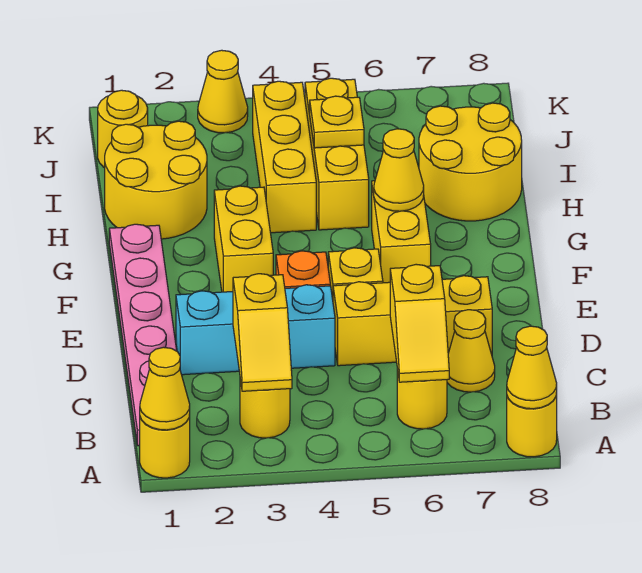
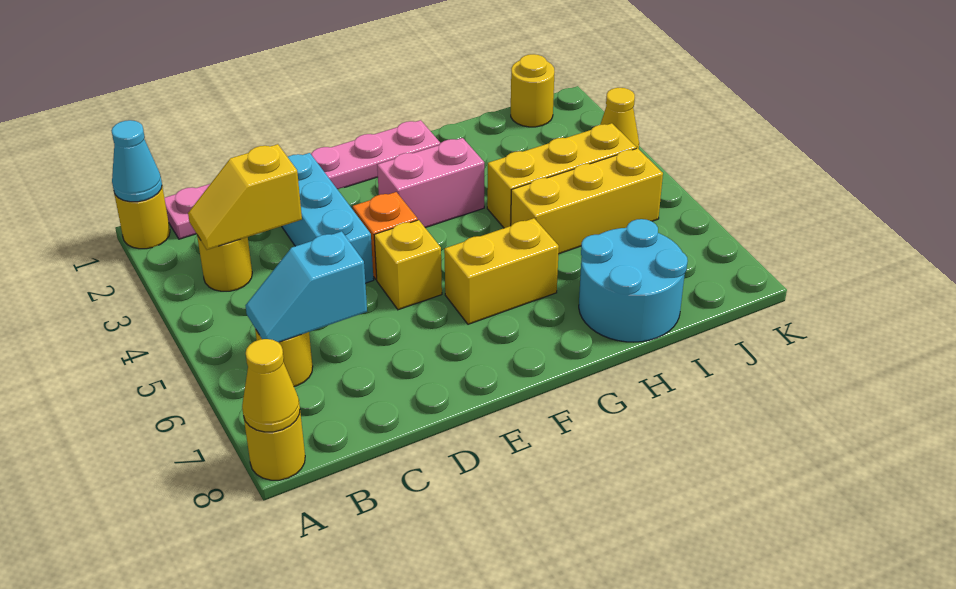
yellow 1x1 cone [140,347,190,430] -> cyan 1x1 cone [111,120,162,202]
yellow 1x2 slope [390,264,449,382] -> cyan 1x2 slope [246,231,367,342]
yellow 1x1 cone [447,310,495,392] -> none
yellow 1x3 brick [333,276,492,366] -> none
yellow 1x2 brick [214,186,273,292] -> pink 1x2 brick [377,138,484,228]
yellow 1x1 cone [374,129,424,211] -> none
yellow 2x2 round brick [105,121,207,239] -> none
yellow 2x2 round brick [419,103,522,221] -> cyan 2x2 round brick [579,219,688,342]
yellow 1x1 plate [310,96,364,148] -> none

